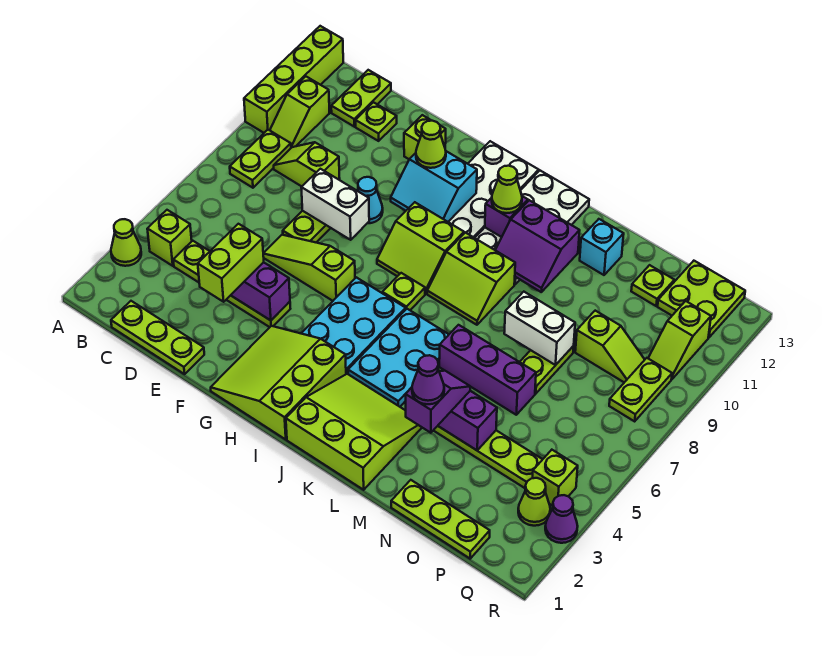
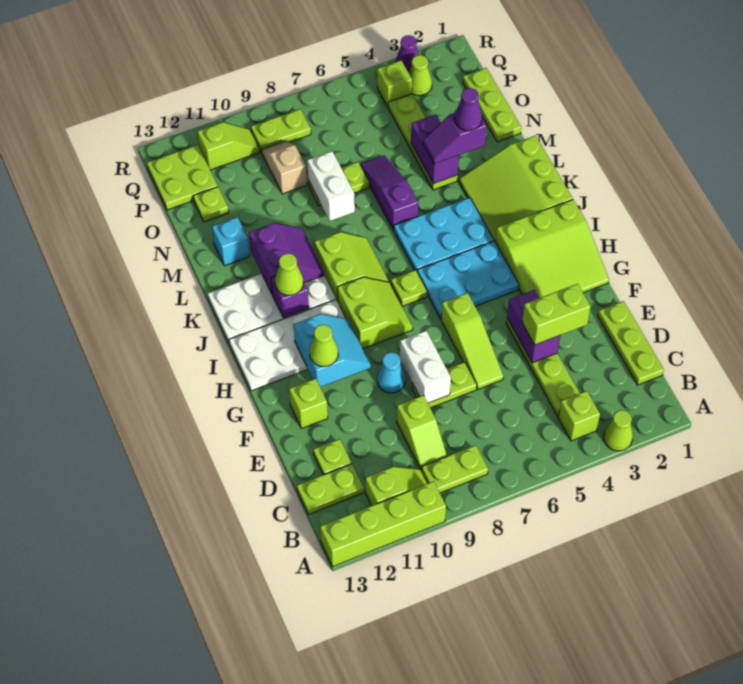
purple 1x3 brick [439,325,536,415] -> purple 1x3 slope [360,156,419,230]
lime 1x2 slope [575,311,645,382] -> tan 1x2 slope [261,141,307,194]

